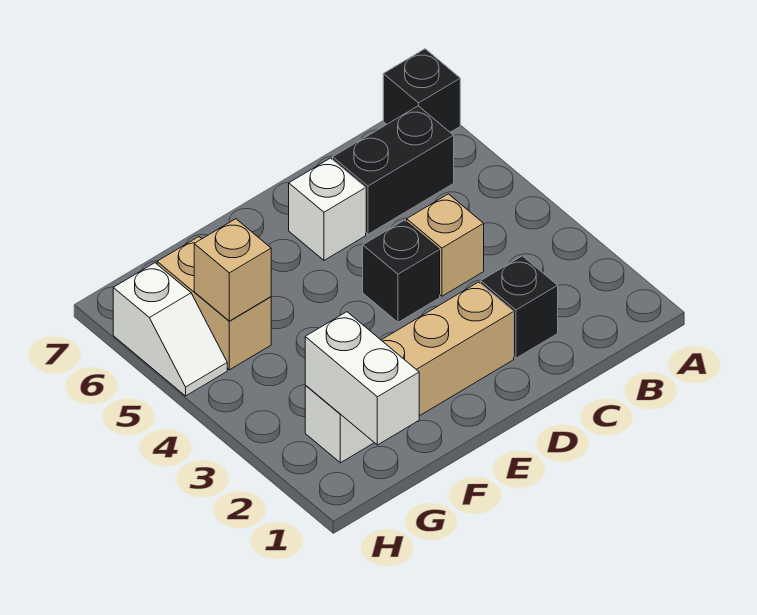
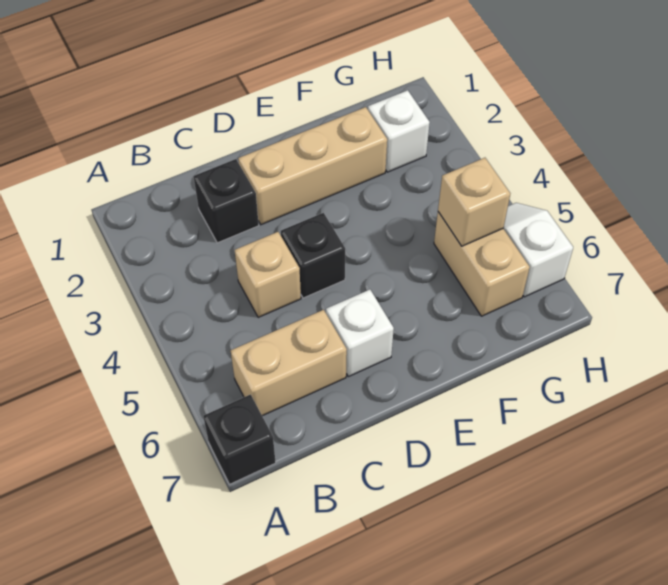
black 1x2 brick [333,106,454,234] -> tan 1x2 brick [230,310,347,416]
white 1x2 brick [305,312,419,445] -> none

